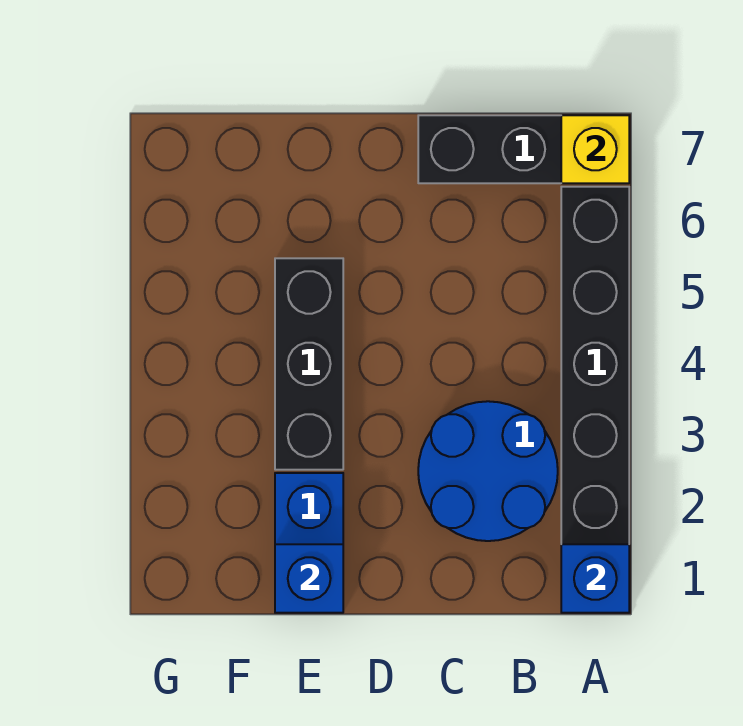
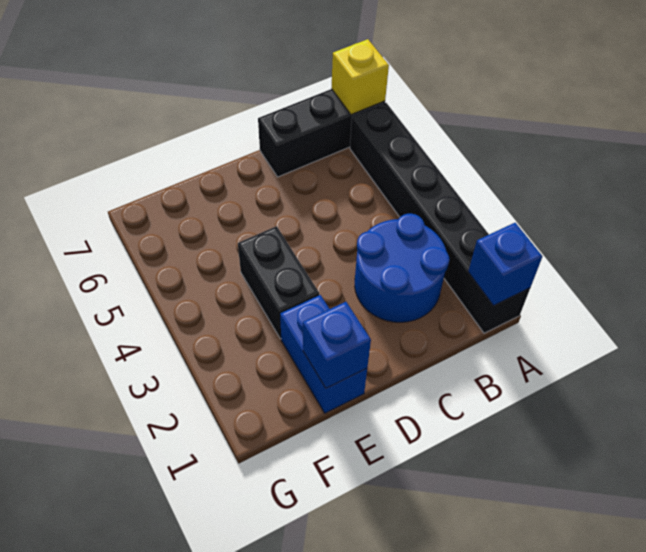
black 1x3 brick [275,258,343,470] -> black 1x2 brick [238,226,319,339]

